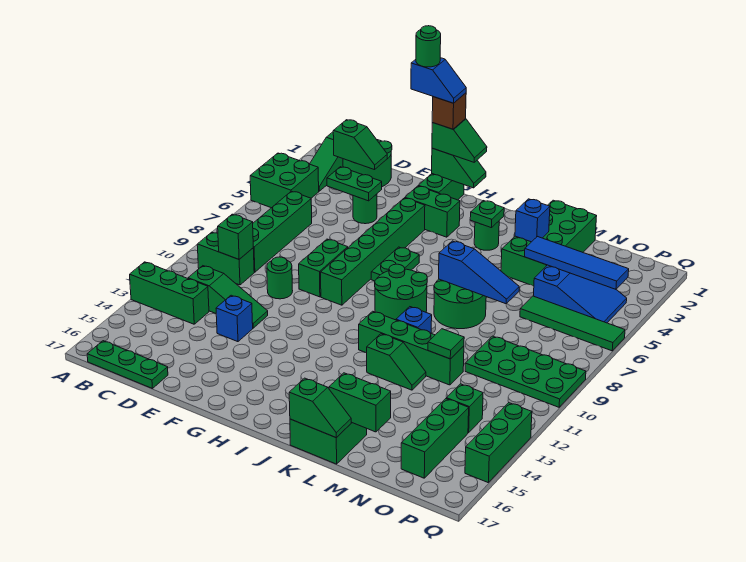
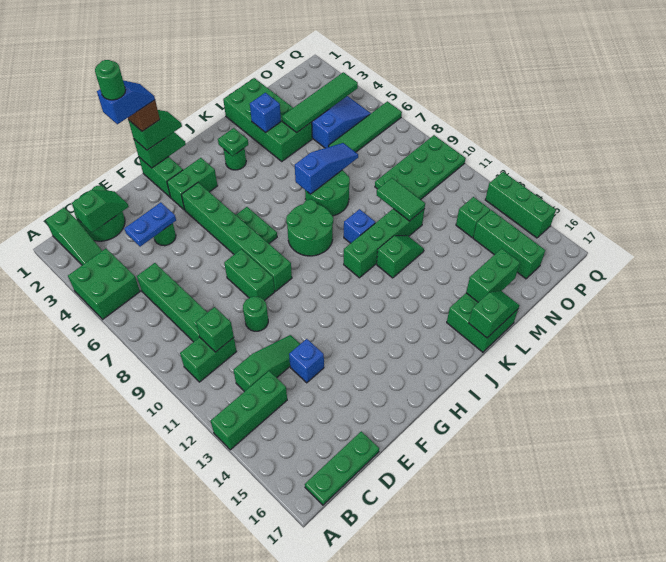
green 1x2 plate [327,167,382,201] -> blue 1x2 plate [124,202,176,247]
blue 1x4 tile [525,237,629,289] -> green 1x4 tile [282,72,358,132]
green 1x1 tile [428,329,464,359] -> green 1x2 tile [377,178,425,221]

